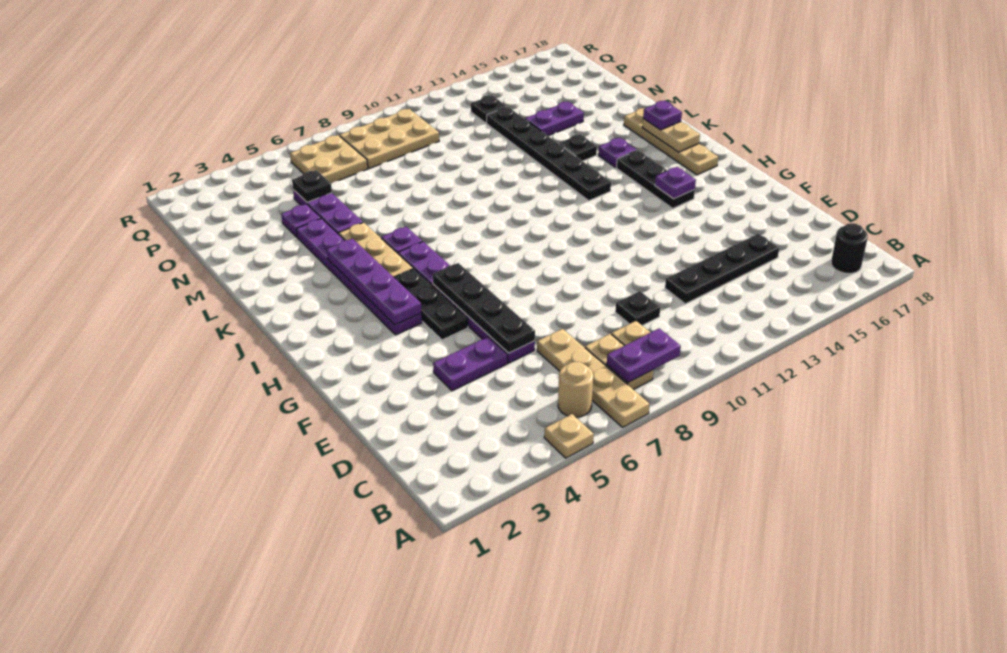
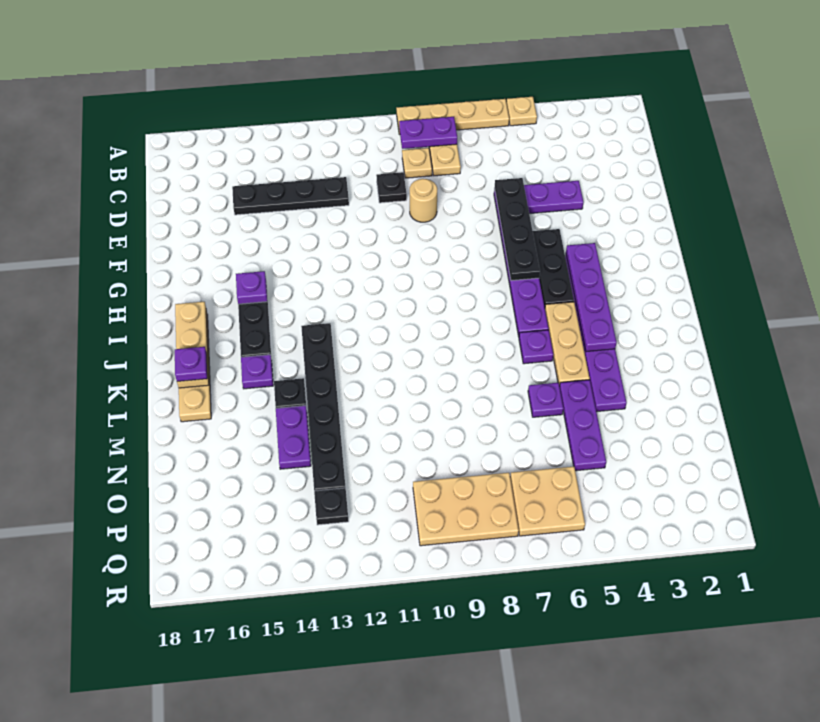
tan 1x4 plate [537,329,650,427] -> tan 1x4 plate turned to [396,99,509,135]
tan 1x1 round brick [558,362,593,417] -> tan 1x1 round brick moved to [410,179,437,222]
black 1x1 round brick [831,223,868,274] -> none
tan 1x2 plate [642,119,700,152] -> tan 1x3 plate [175,302,209,388]
purple 1x1 plate [281,204,321,237] -> purple 1x1 plate moved to [528,383,563,417]
purple 1x2 plate [525,102,584,136] -> purple 1x2 plate turned to [276,406,311,469]
black 1x1 plate [292,170,332,202] -> none

